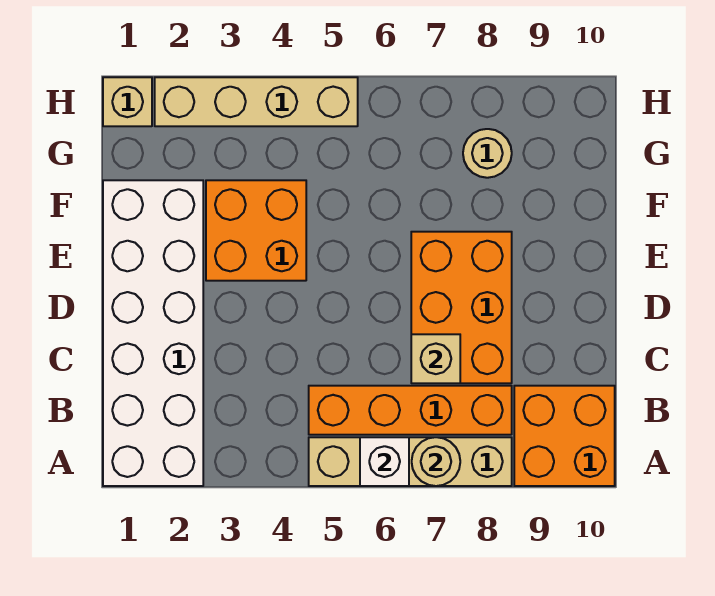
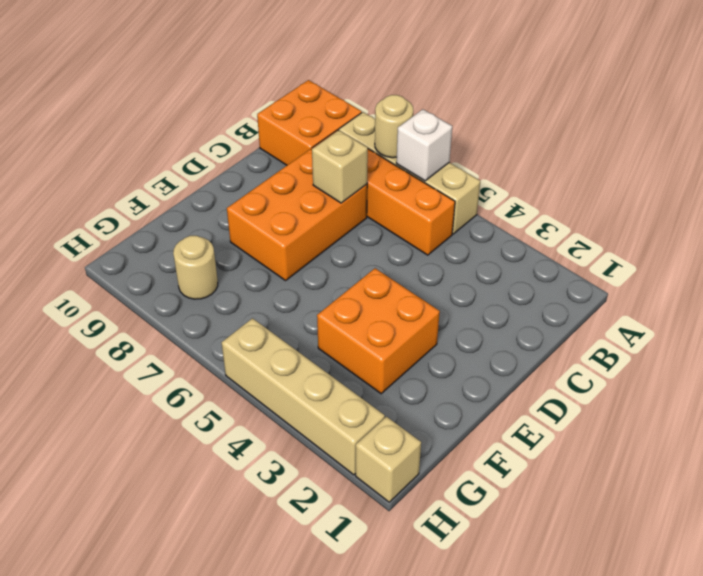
white 2x6 brick [103,180,203,486] -> none

